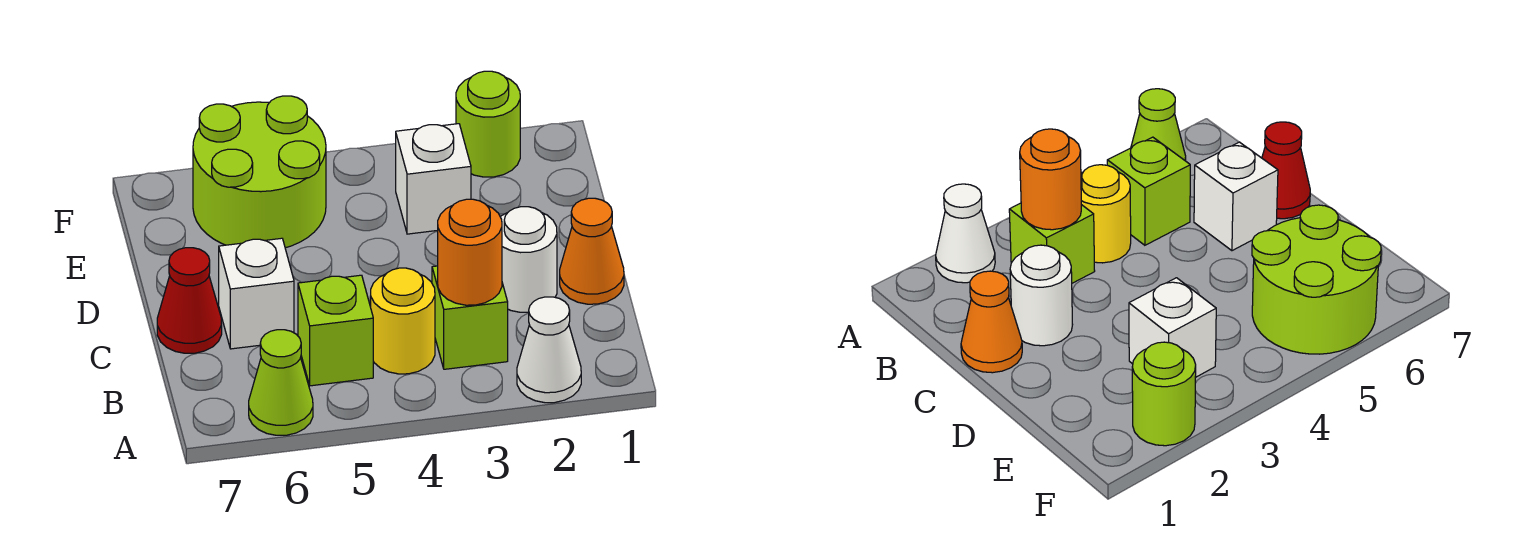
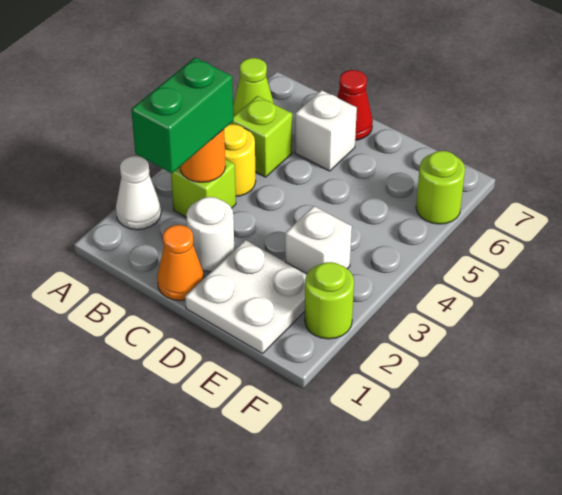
none -> green 1x2 brick [131,58,234,173]
none -> white 2x2 plate [185,240,307,354]
lime 2x2 round brick [193,96,326,248] -> lime 1x1 round brick [416,151,465,224]

